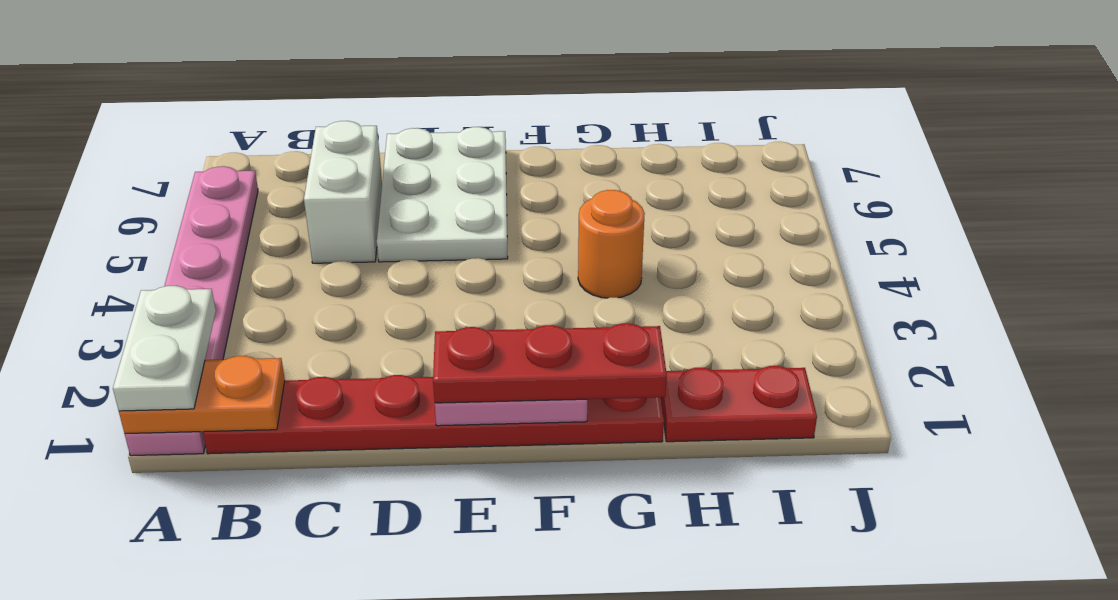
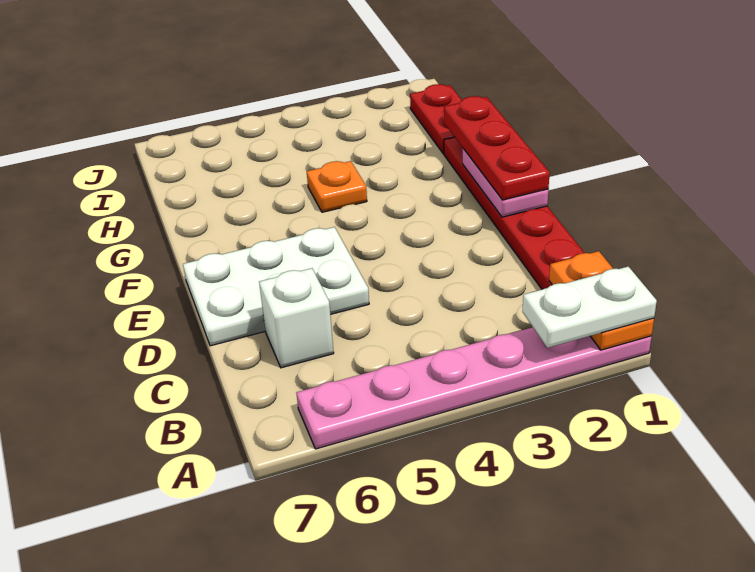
white 1x2 brick [304,121,382,263] -> white 1x1 brick [259,268,334,368]
orange 1x1 round brick [578,190,645,298] -> orange 1x1 plate [307,161,367,212]

